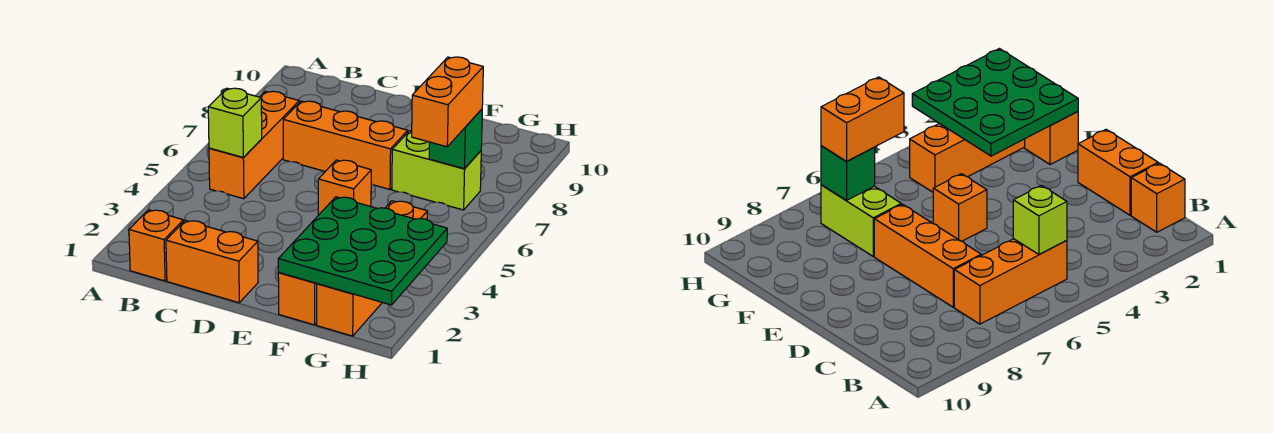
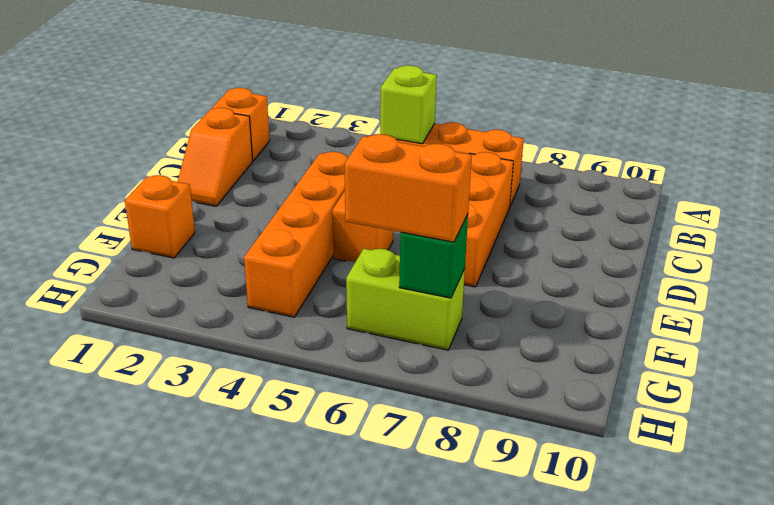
orange 1x2 brick [166,220,258,303] -> orange 1x2 slope [178,108,253,206]
green 3x3 plate [278,197,447,305] -> none
lime 1x2 brick [392,131,481,210] -> lime 1x2 brick turned to [346,249,465,350]
orange 1x4 brick [317,201,428,336] -> orange 1x4 brick turned to [244,152,348,317]

